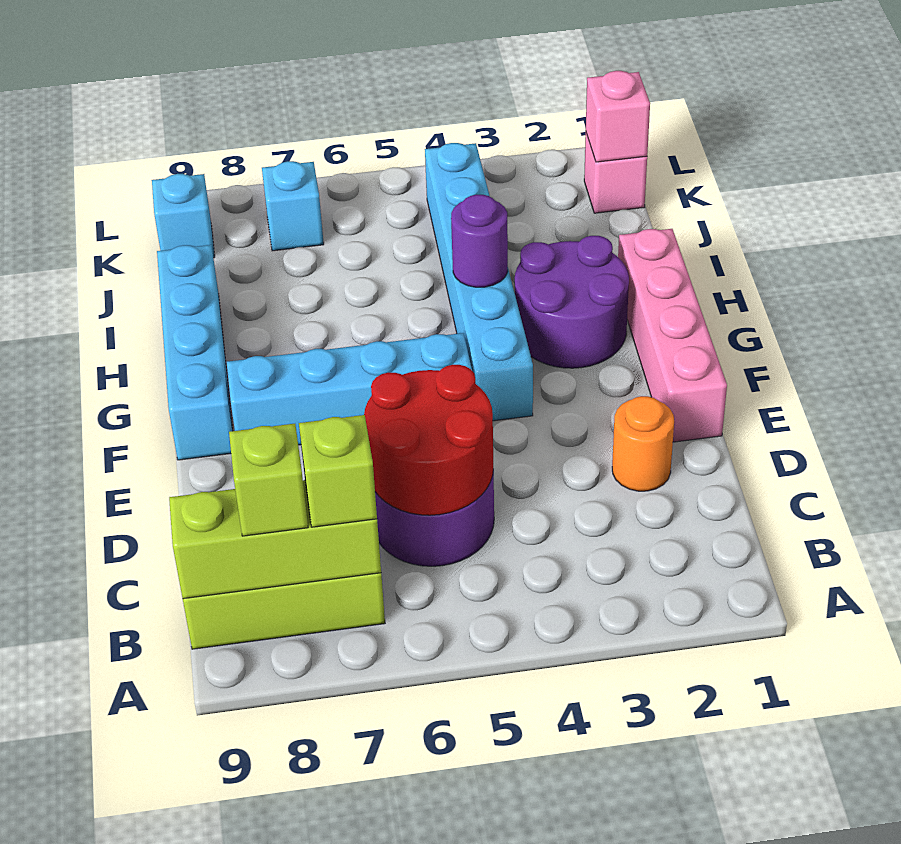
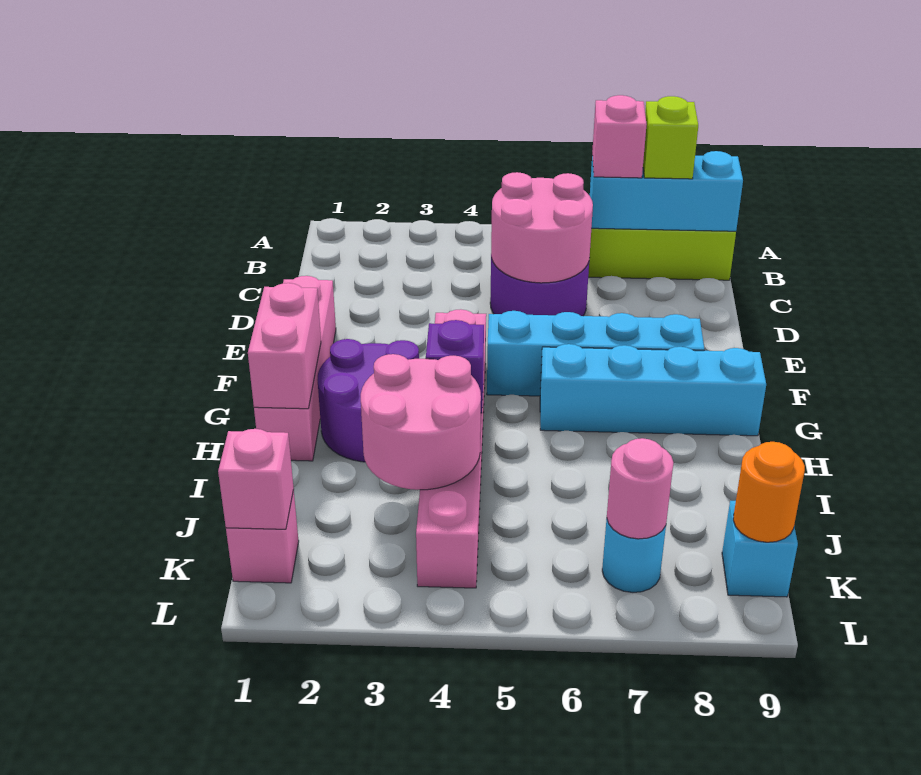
lime 1x3 brick [169,480,381,599] -> cyan 1x3 brick [590,151,743,231]
lime 1x1 brick [299,415,377,527] -> pink 1x1 brick [592,95,647,178]
red 2x2 round brick [364,365,493,515] -> pink 2x2 round brick [491,172,593,283]
orange 1x1 round brick [612,396,674,491] -> orange 1x1 round brick moved to [733,442,805,542]
cyan 1x6 brick [425,143,533,421] -> pink 1x6 brick [416,309,486,588]
cyan 1x4 brick [157,245,233,460] -> cyan 1x4 brick turned to [540,344,766,436]
none -> pink 1x2 brick [248,283,321,409]
purple 1x1 round brick [451,195,508,287] -> purple 1x1 brick [426,320,484,413]
none -> pink 2x2 round brick [361,354,481,490]
cyan 1x1 brick [262,161,324,251] -> cyan 1x1 round brick [602,519,666,592]
none -> pink 1x1 round brick [607,438,674,539]

